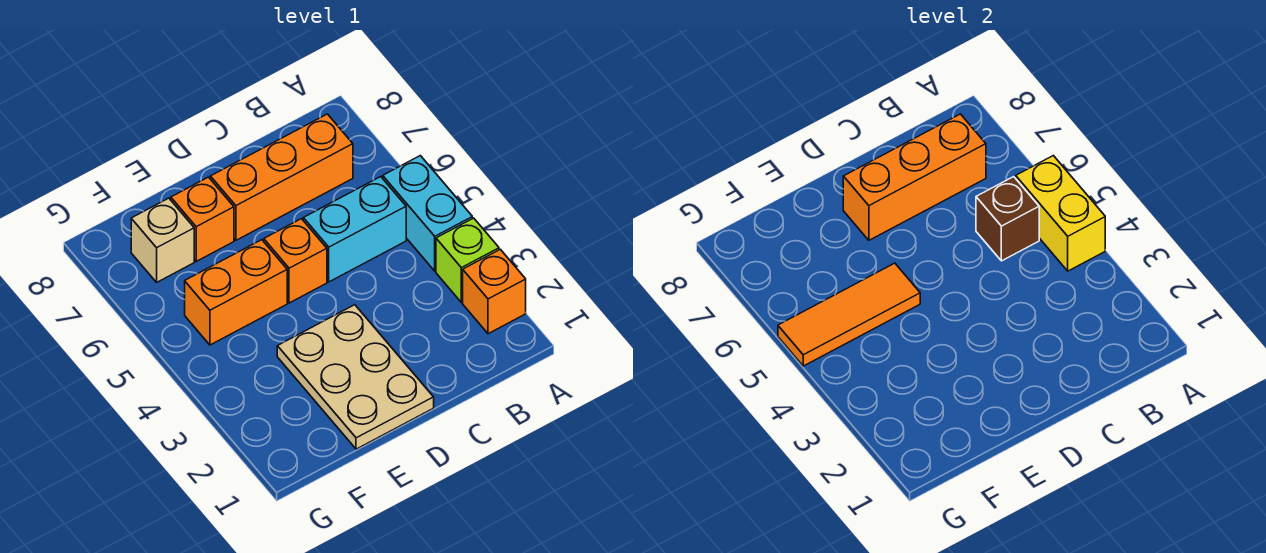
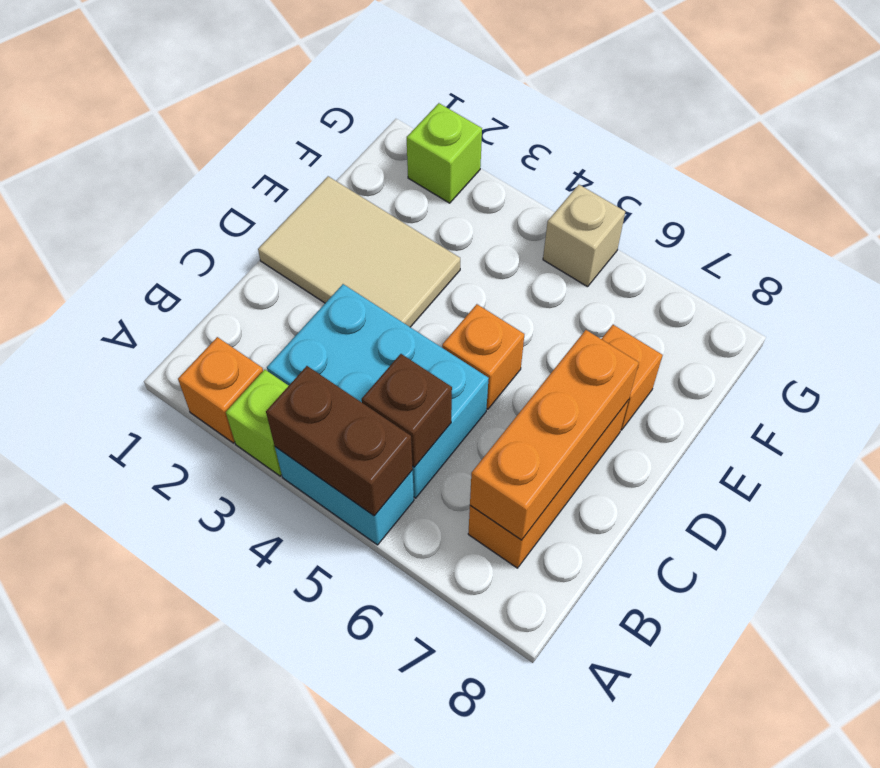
yellow 1x2 brick [1016,156,1105,271] -> brown 1x2 brick [266,366,413,516]
cyan 1x2 brick [303,177,406,282] -> cyan 2x3 brick [267,284,489,498]
tan 2x3 plate [277,305,434,449] -> tan 2x3 tile [258,176,460,327]
orange 1x2 brick [185,240,287,345] -> none
orange 1x3 tile [778,263,920,366] -> none
tan 1x1 brick [131,198,194,282] -> tan 1x1 brick moved to [543,185,625,287]
none -> lime 1x1 brick [407,103,482,203]

